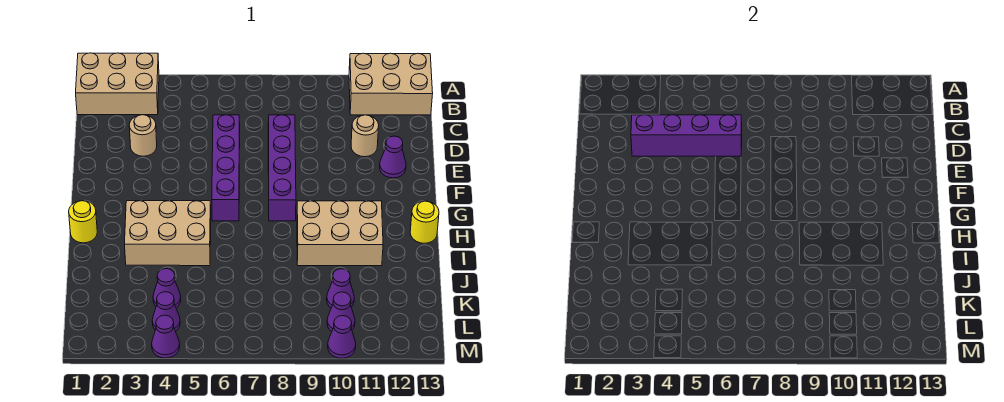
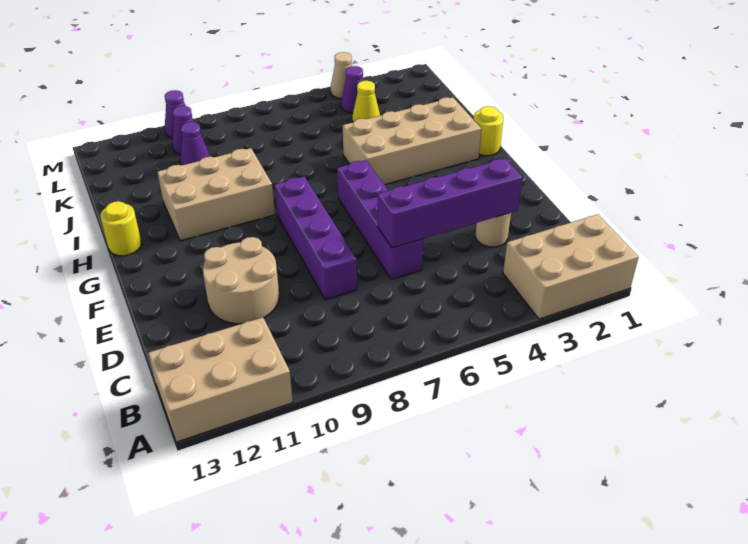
tan 1x1 round brick [351,115,379,157] -> tan 2x2 round brick [203,237,279,324]
purple 1x1 cone [380,136,406,178] -> none
tan 2x3 brick [125,201,211,266] -> tan 2x4 brick [343,97,481,185]
purple 1x1 cone [153,269,181,308] -> yellow 1x1 cone [352,81,380,122]
purple 1x1 cone [152,315,180,358] -> tan 1x1 cone [330,52,352,99]

